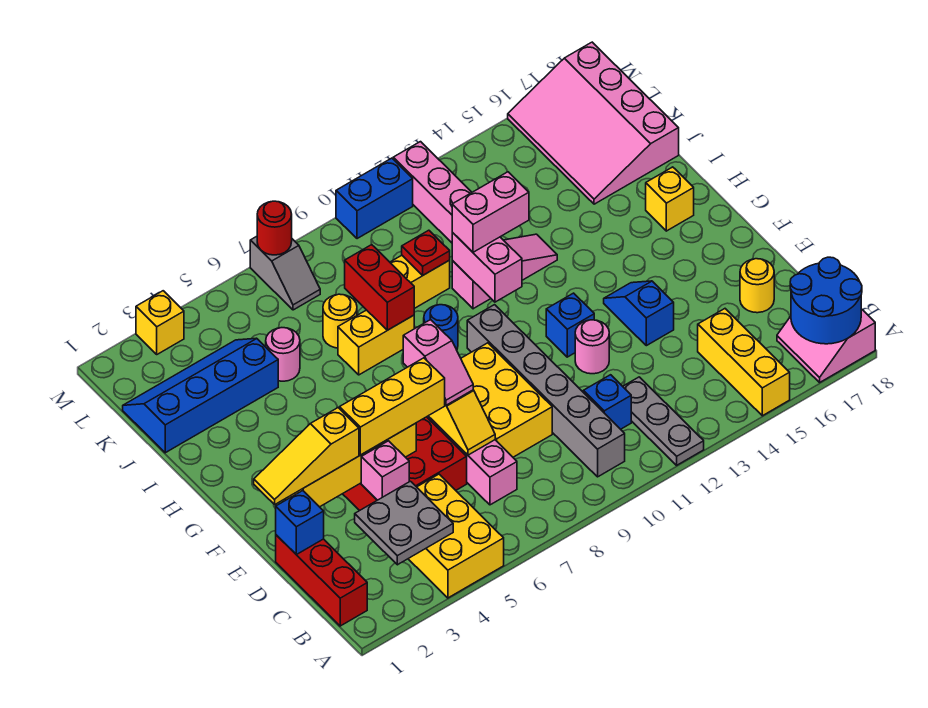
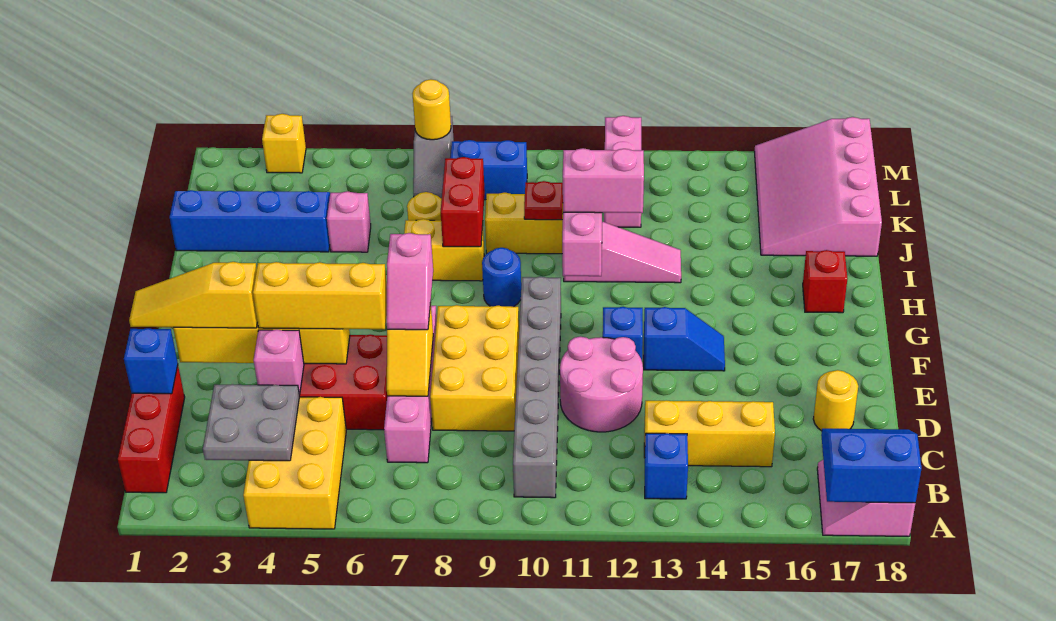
grey 1x3 plate [623,377,704,465] -> none
yellow 1x3 brick [698,309,790,416] -> yellow 1x3 brick turned to [644,400,775,467]
blue 2x2 round brick [790,257,862,344] -> blue 2x2 slope [821,429,921,503]
blue 1x1 brick [583,375,631,429] -> blue 1x1 brick moved to [645,433,688,499]
pink 1x1 round brick [575,320,609,374] -> pink 2x2 round brick [560,337,643,432]
blue 1x2 slope [604,281,674,346] -> blue 1x2 slope turned to [644,307,725,371]
yellow 1x1 brick [646,167,694,231] -> red 1x1 brick [803,250,847,313]
pink 1x1 round brick [266,328,300,381] -> pink 1x1 brick [327,191,371,252]
red 1x1 round brick [257,201,292,255] -> yellow 1x1 round brick [412,79,451,140]
blue 1x2 brick [336,158,413,239] -> blue 1x2 brick moved to [450,140,527,200]

